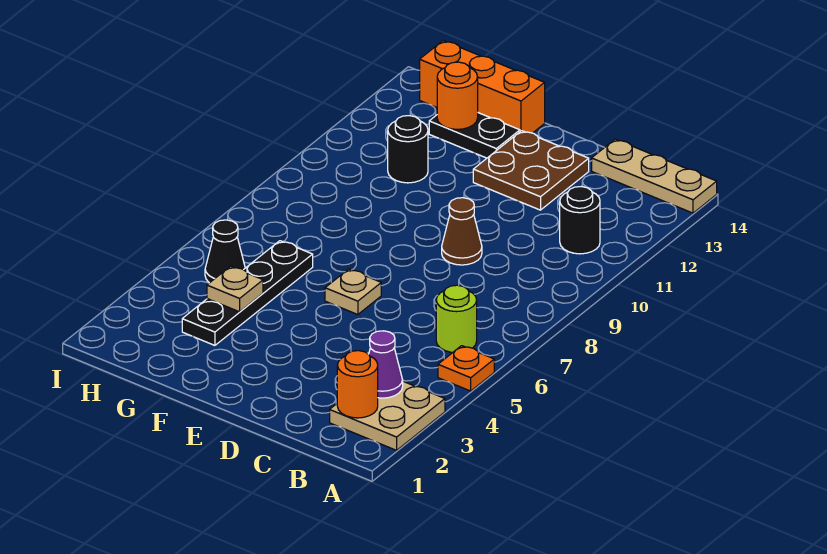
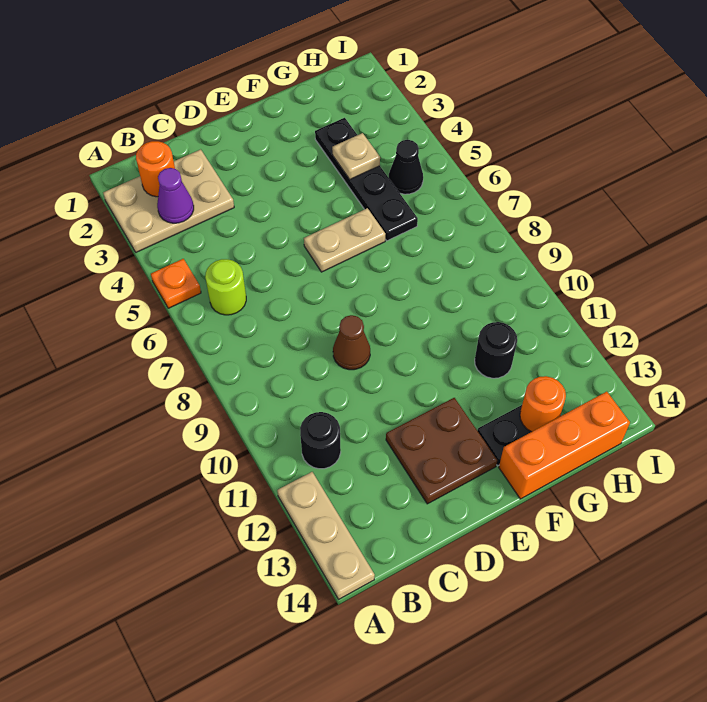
tan 2x2 plate [330,381,445,450] -> tan 2x3 plate [103,149,234,252]
tan 1x3 plate [592,139,717,213] -> tan 1x3 plate turned to [277,472,375,599]
tan 1x1 plate [325,269,381,315] -> tan 1x2 plate [304,208,385,272]

